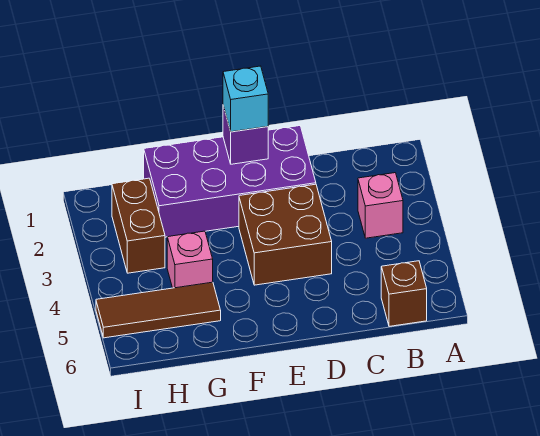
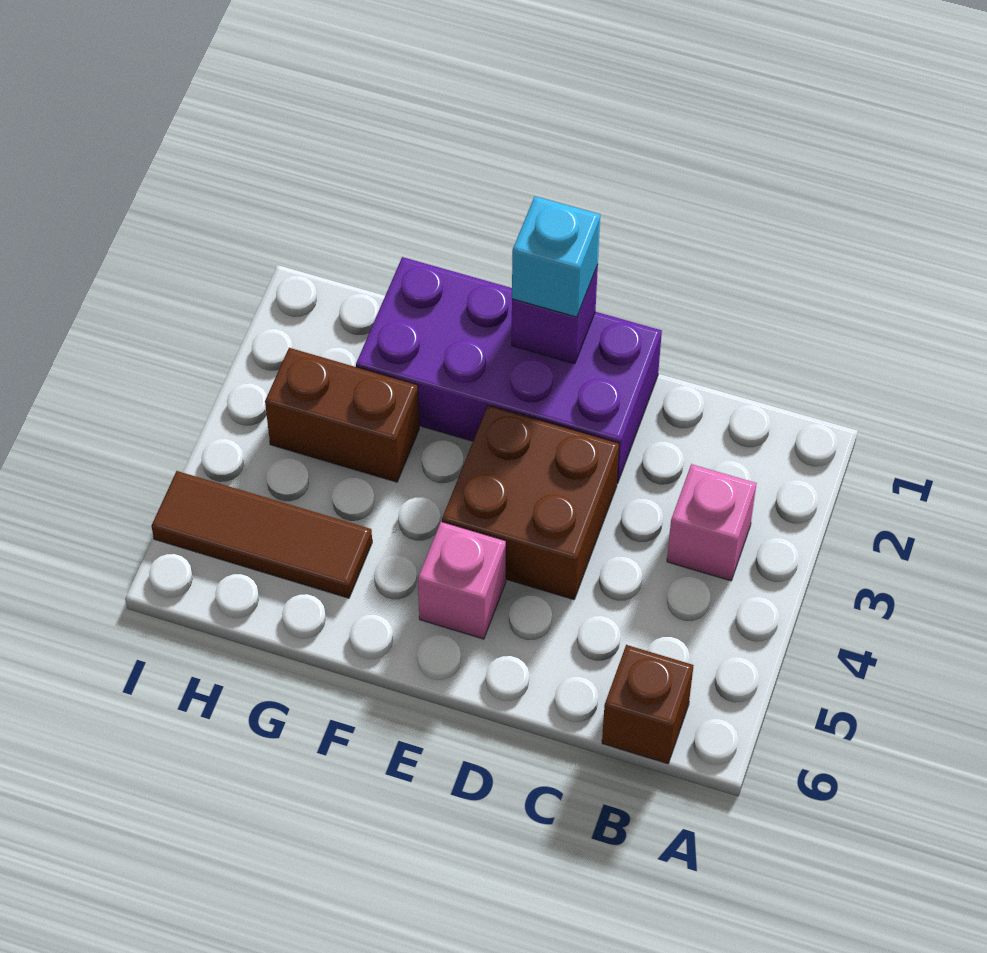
pink 1x1 brick [167,231,213,288] -> pink 1x1 brick moved to [418,522,506,639]
brown 1x2 brick [112,178,165,273] -> brown 1x2 brick turned to [265,348,419,482]

